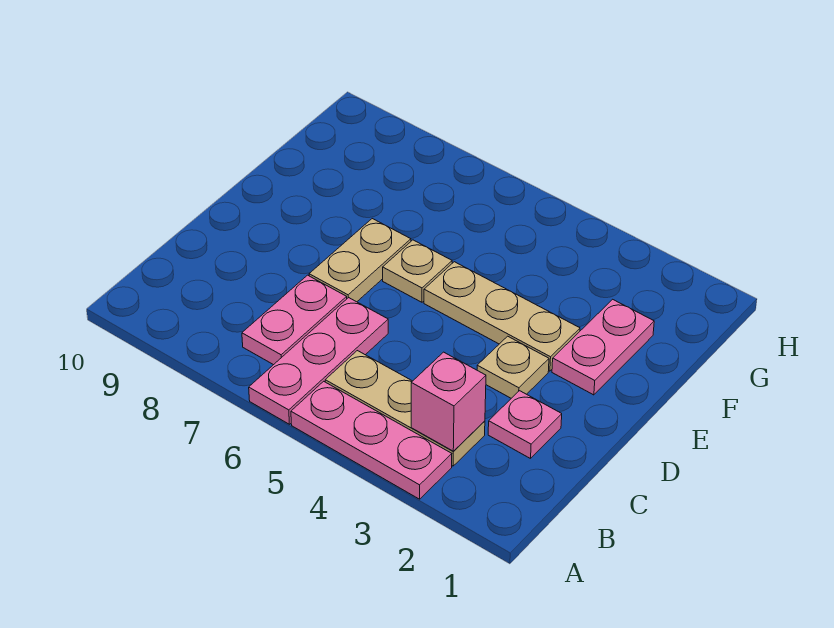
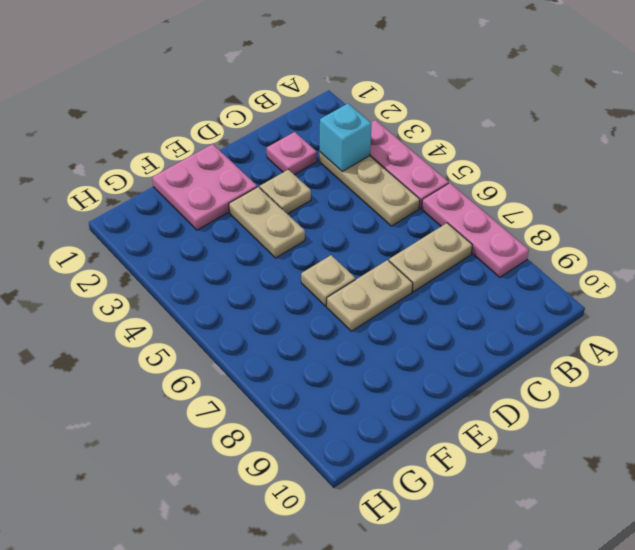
pink 1x3 plate [249,298,388,424] -> pink 1x3 plate turned to [422,183,529,277]
pink 1x1 brick [411,352,486,451] -> cyan 1x1 brick [320,104,372,171]
pink 1x2 plate [242,275,347,365] -> tan 1x2 plate [389,223,472,292]
pink 1x2 plate [552,299,654,395] -> pink 2x2 plate [152,144,257,230]
tan 1x3 plate [424,262,580,371] -> tan 1x2 plate [229,187,305,258]

